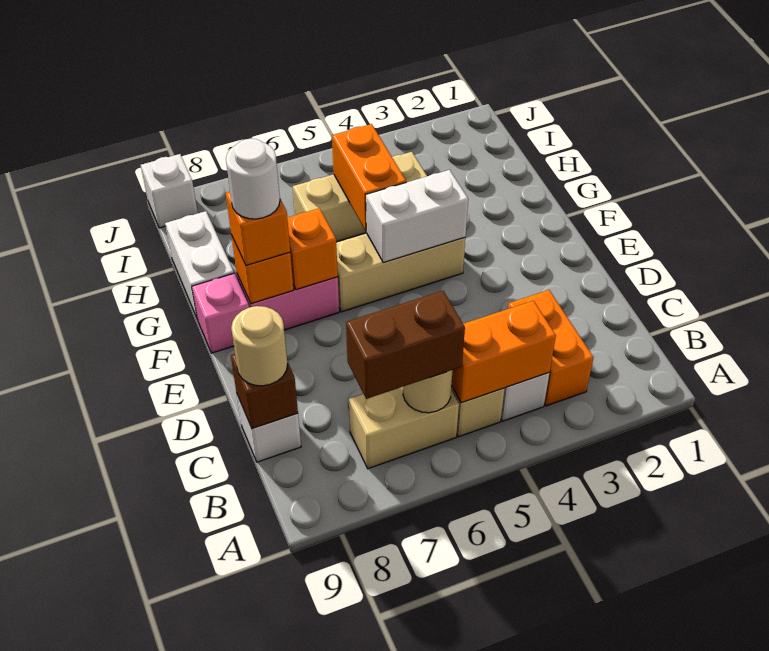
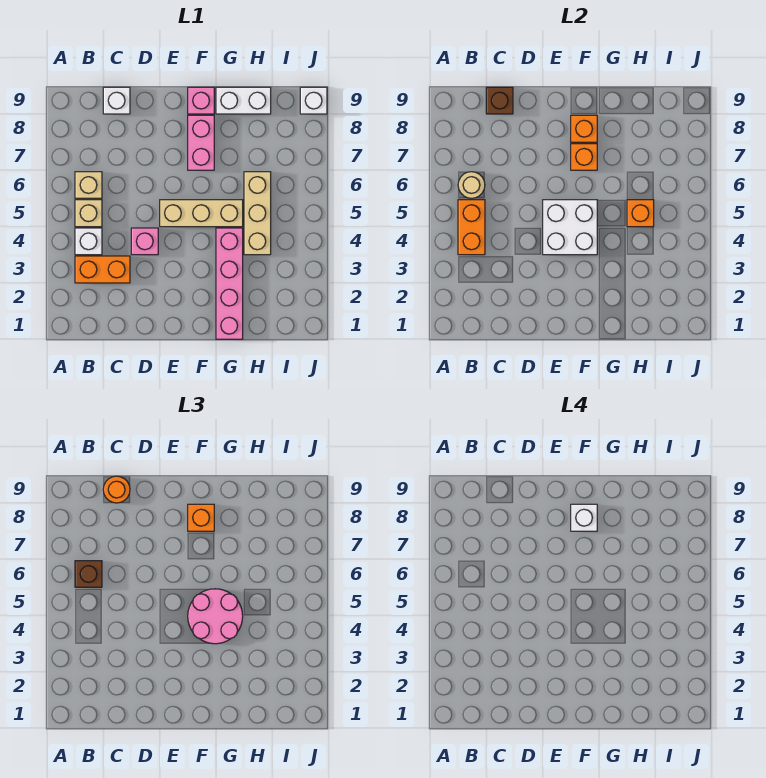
tan 1x2 brick [349,387,459,469] -> tan 1x1 brick [75,172,102,198]
brown 1x2 brick [346,291,465,399] -> brown 1x1 brick [75,561,102,587]
tan 1x1 round brick [231,306,287,386] -> orange 1x1 round brick [103,476,130,503]
none -> pink 1x1 brick [131,228,158,255]
tan 1x3 brick [336,233,465,312] -> tan 1x3 brick turned to [160,200,243,227]
white 1x2 brick [366,170,468,263] -> white 2x2 brick [543,200,597,255]
none -> pink 2x2 round brick [188,589,243,644]
white 1x1 round brick [226,139,280,219] -> white 1x1 brick [571,504,597,531]
none -> pink 1x4 brick [216,228,243,339]
orange 1x2 brick [332,124,406,231] -> orange 1x1 brick [627,200,654,227]

